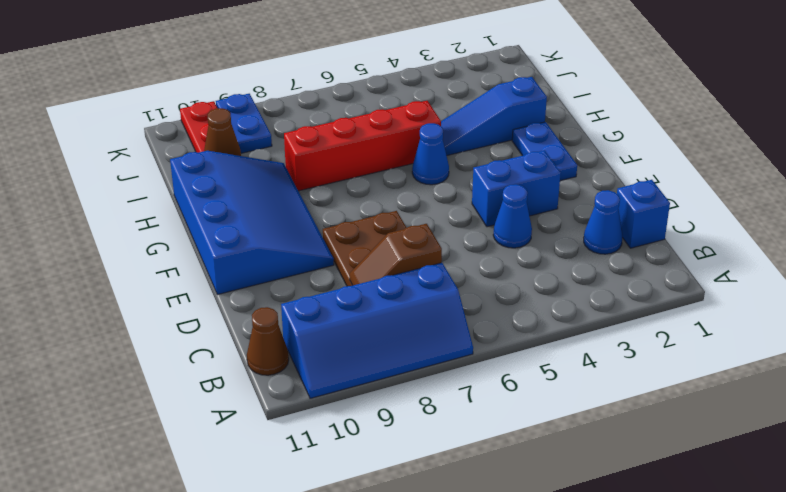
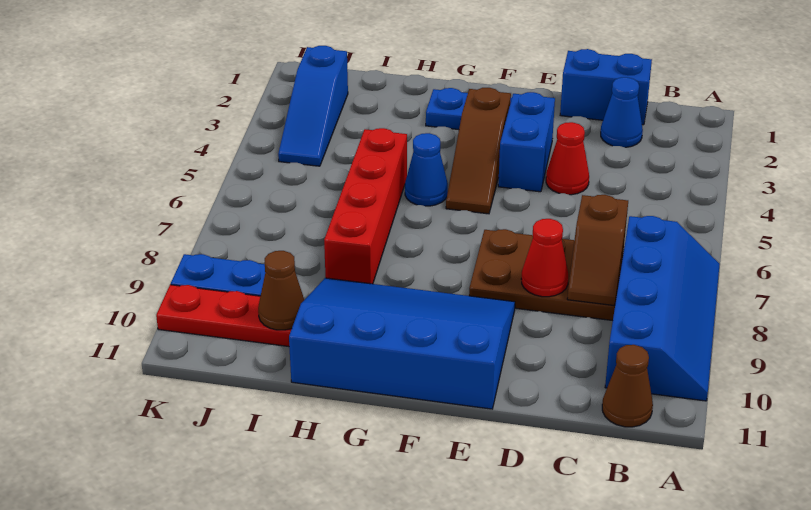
blue 1x1 brick [617,180,670,248] -> blue 1x2 brick [560,49,652,125]
blue 1x1 cone [493,184,532,248] -> red 1x1 cone [546,122,589,195]
none -> red 1x1 cone [521,219,568,297]
none -> brown 1x3 slope [446,88,511,214]
blue 1x3 slope [441,77,547,156] -> blue 1x3 slope moved to [278,46,348,166]

